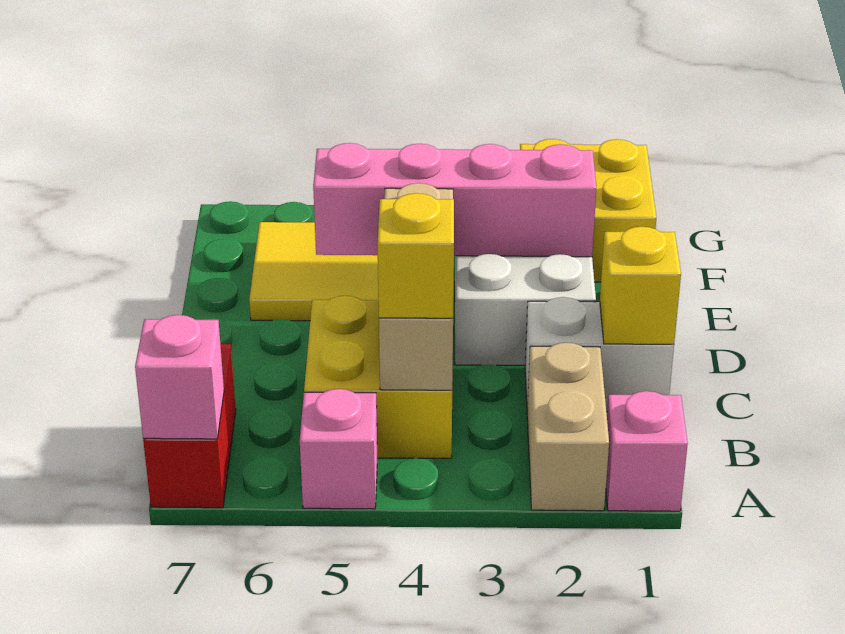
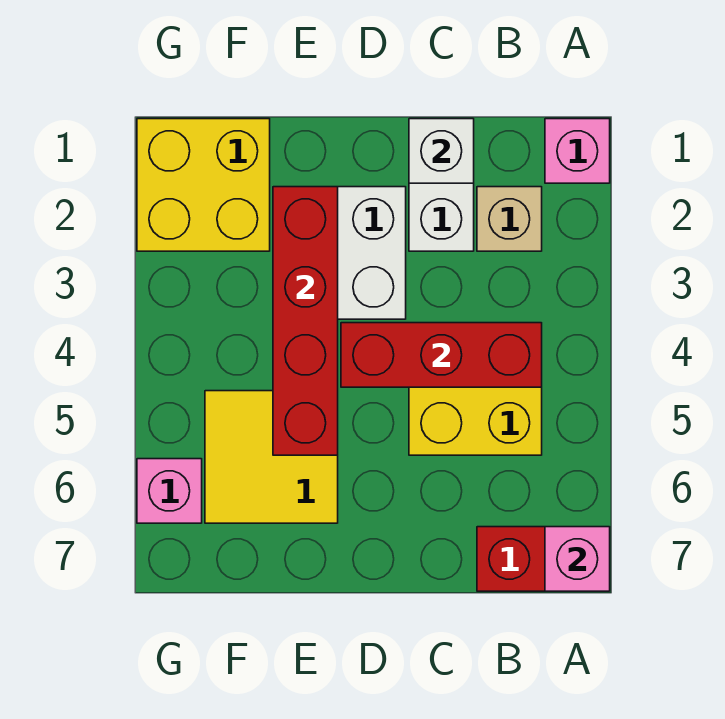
tan 1x2 brick [527,342,609,511] -> tan 1x1 brick [477,187,542,251]
pink 1x1 brick [300,389,377,509] -> pink 1x1 brick moved to [137,459,202,523]
tan 1x3 brick [379,183,453,390] -> red 1x3 brick [341,323,542,387]
yellow 1x1 brick [378,193,454,318] -> none
yellow 1x1 brick [600,227,681,344] -> white 1x1 brick [409,119,474,183]
pink 1x4 brick [313,143,596,257] -> red 1x4 brick [273,187,338,455]

